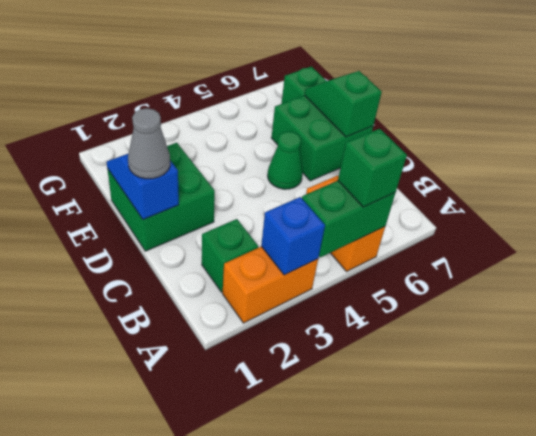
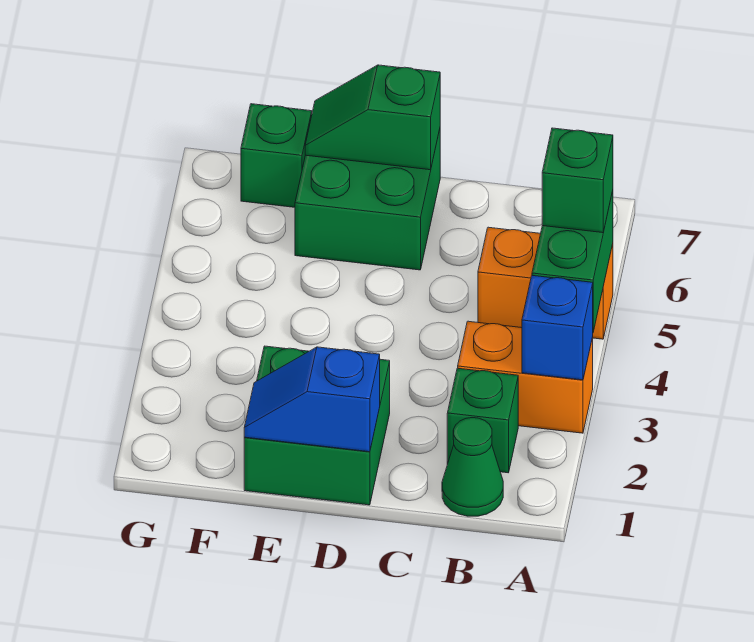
orange 1x2 brick [223,247,318,323] -> orange 1x2 brick turned to [458,321,593,433]
grey 1x1 cone [128,108,170,179] -> none
green 1x1 cone [268,132,303,189] -> green 1x1 cone moved to [442,418,503,516]

